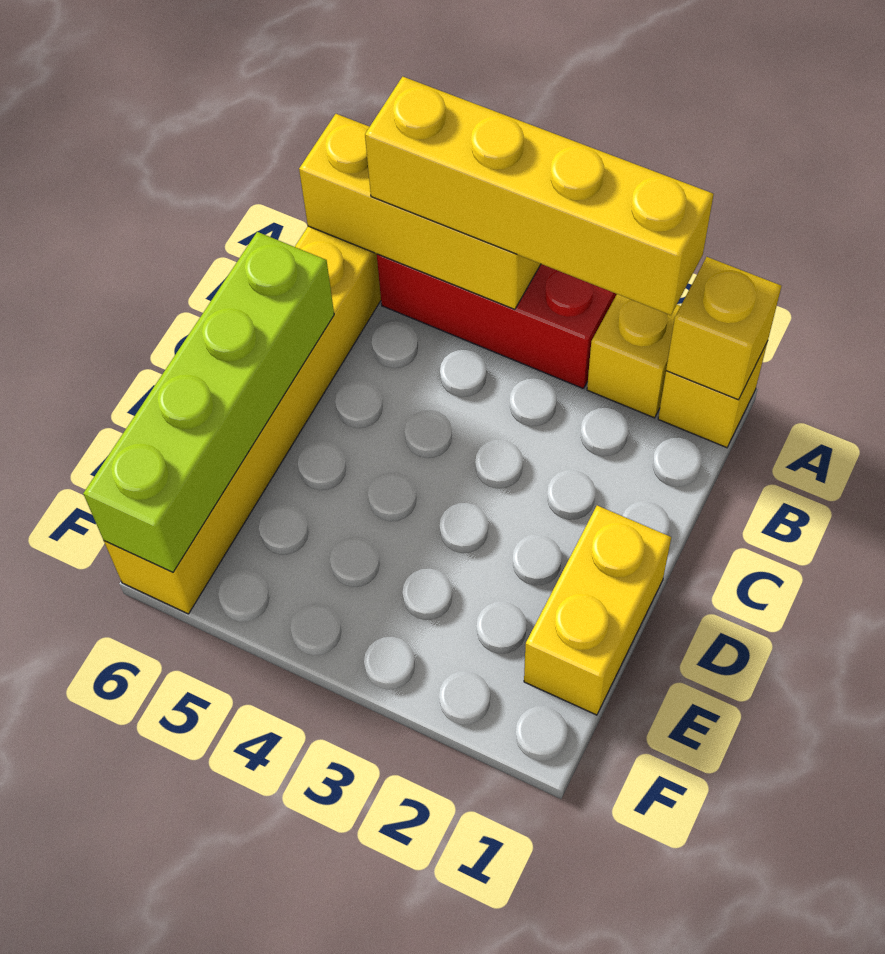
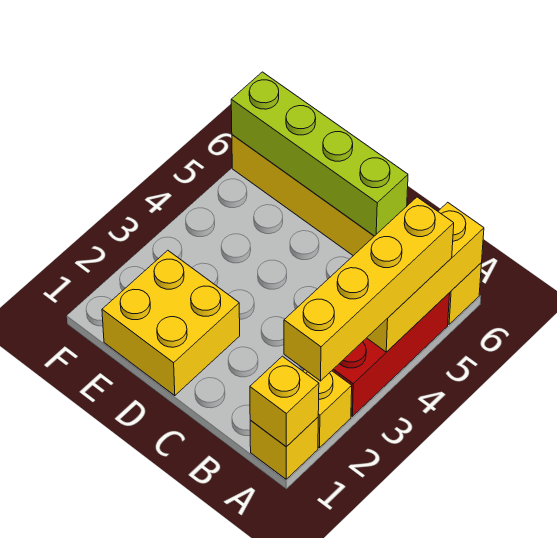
yellow 1x2 brick [524,506,671,715] -> yellow 2x2 brick [102,250,240,396]

